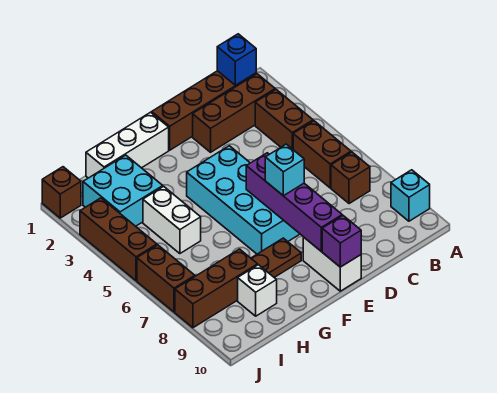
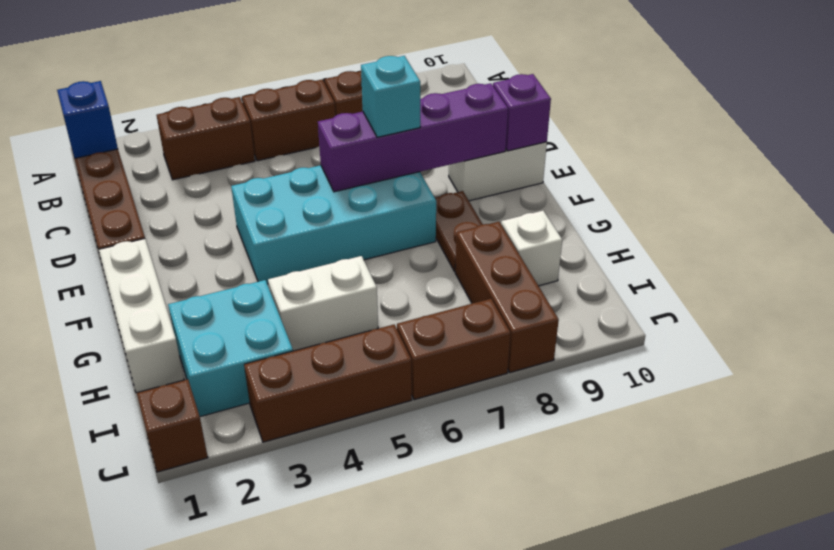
cyan 1x1 brick [391,170,430,221] -> none
brown 1x3 brick [193,74,275,152] -> none

